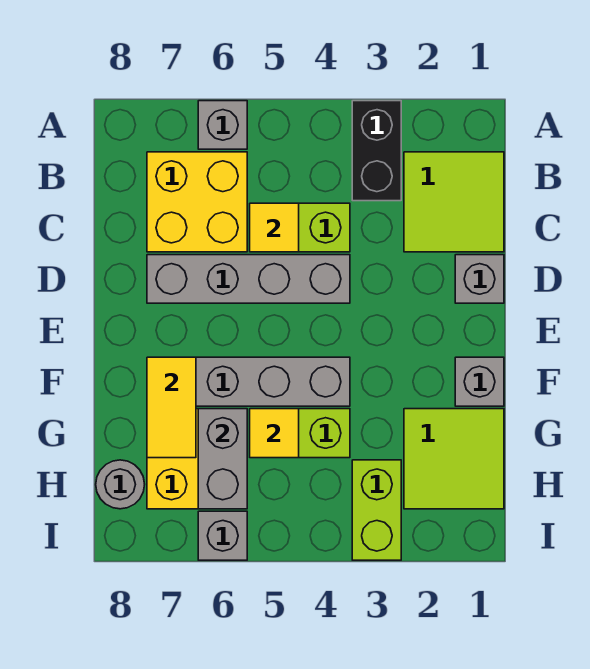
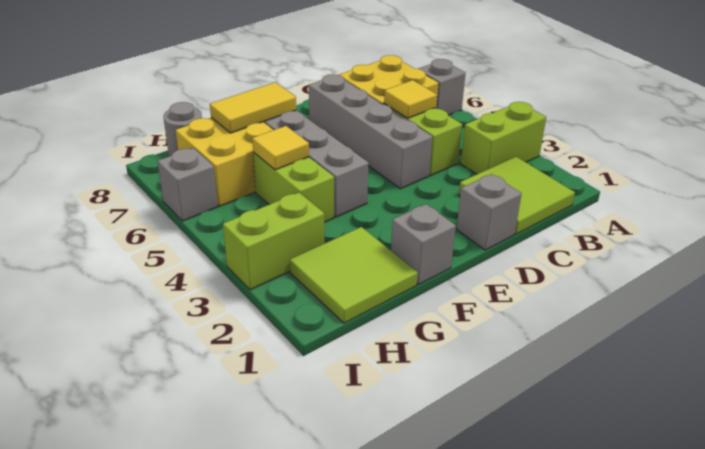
black 1x2 brick [352,101,401,201] -> lime 1x2 brick [461,102,546,174]
grey 1x2 brick [198,409,247,509] -> none

